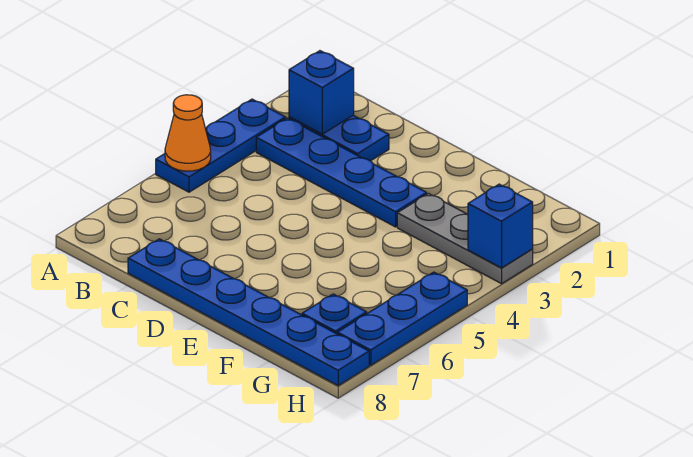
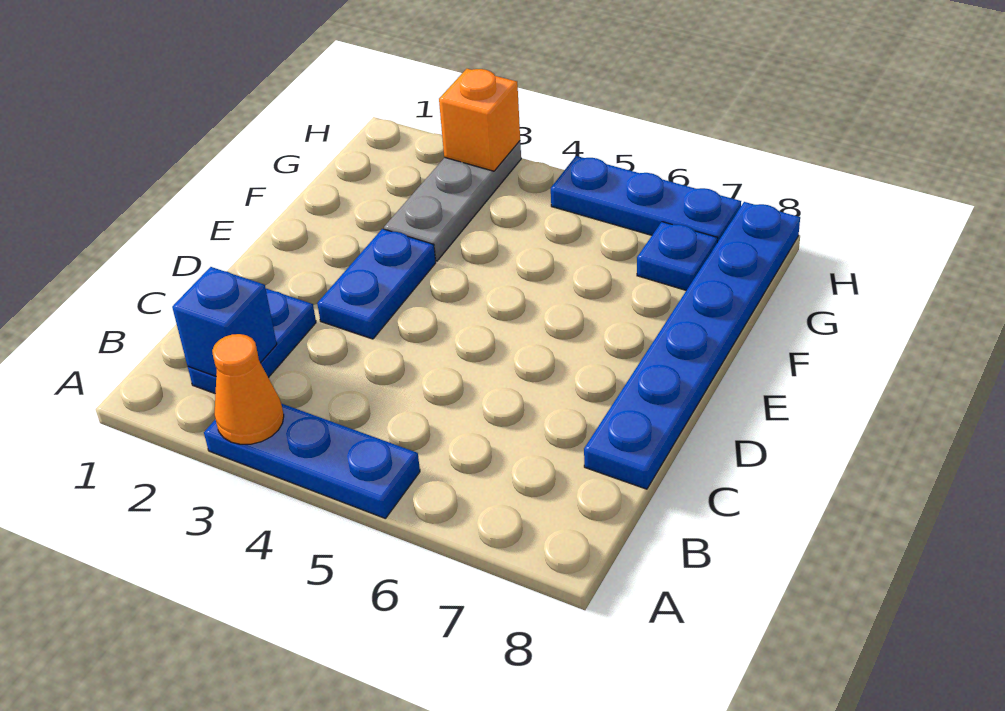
orange 1x1 cone [165,95,211,171] -> orange 1x1 cone moved to [212,334,284,444]
blue 1x4 plate [256,118,427,227] -> blue 1x2 plate [317,229,436,339]
blue 1x1 brick [468,184,533,268] -> orange 1x1 brick [439,69,520,171]

